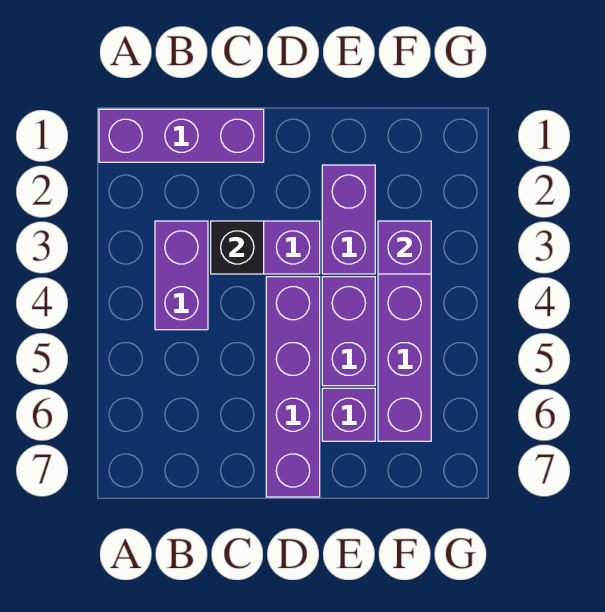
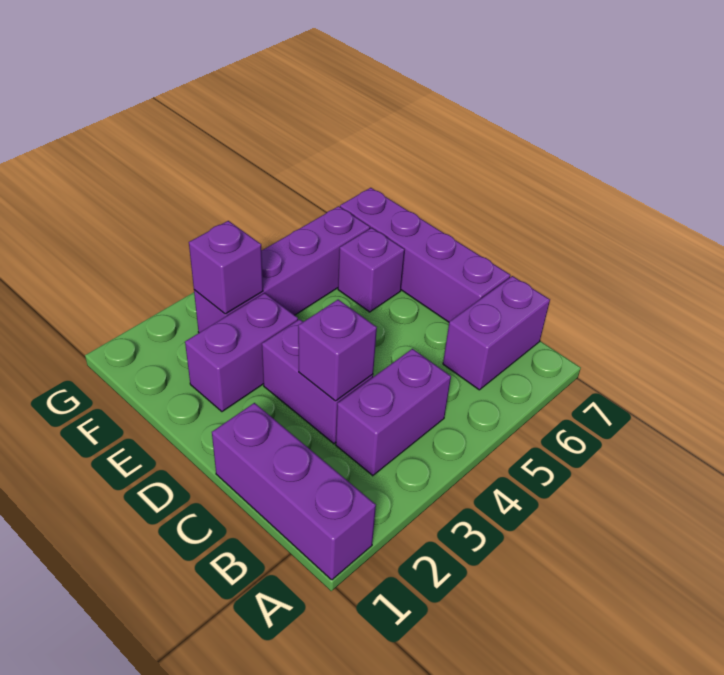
black 1x1 brick [211,221,264,274] -> purple 1x1 brick [298,300,377,401]
purple 1x4 brick [266,277,320,497] -> purple 1x4 brick turned to [340,188,510,322]
purple 1x2 brick [322,277,375,386] -> purple 1x2 brick moved to [443,276,550,390]

